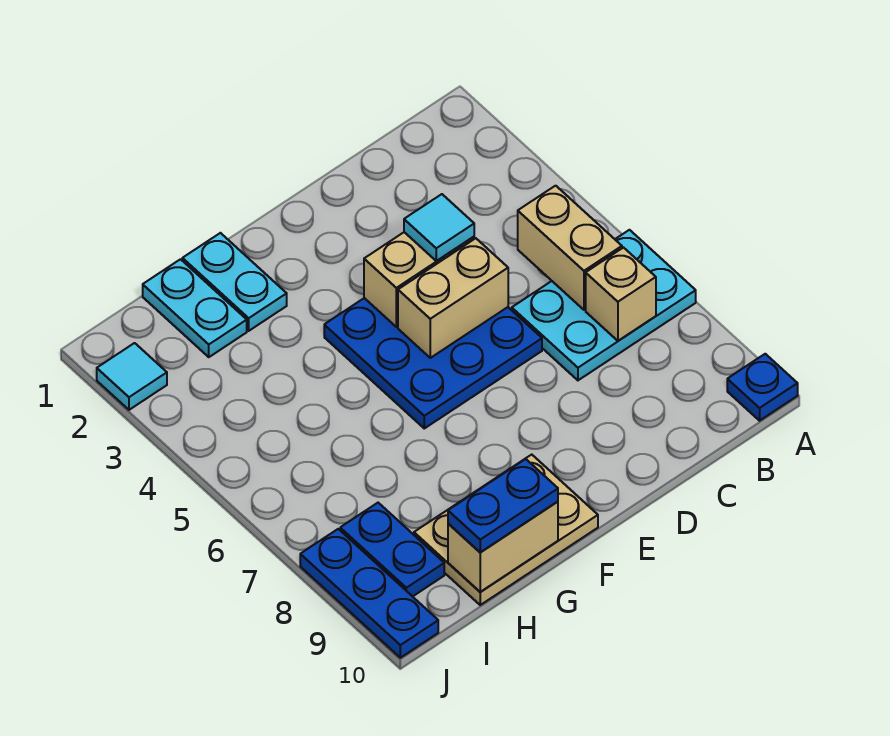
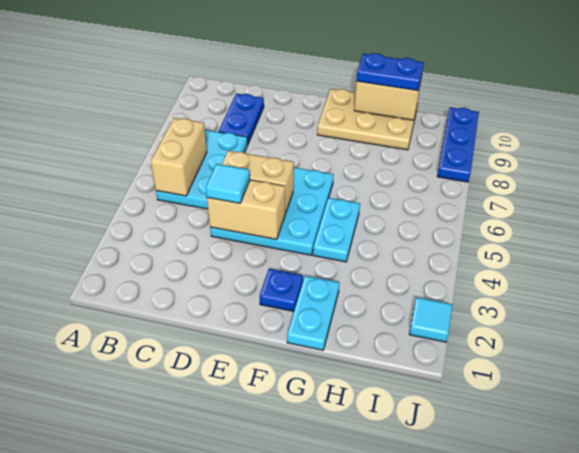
cyan 2x3 plate [512,230,696,380] -> cyan 2x3 plate turned to [156,130,247,209]
blue 1x1 plate [727,354,798,421] -> blue 1x1 plate moved to [259,269,303,311]
tan 1x1 brick [586,248,656,341] -> none
blue 3x3 plate [324,298,542,428] -> cyan 3x3 plate [210,168,334,255]
cyan 1x2 plate [143,259,247,357] -> cyan 1x2 plate moved to [313,198,360,262]
blue 1x2 plate [340,503,444,597] -> blue 1x2 plate moved to [219,94,264,145]

